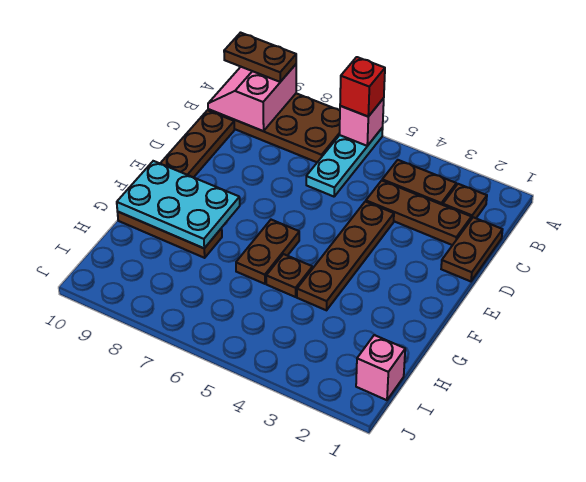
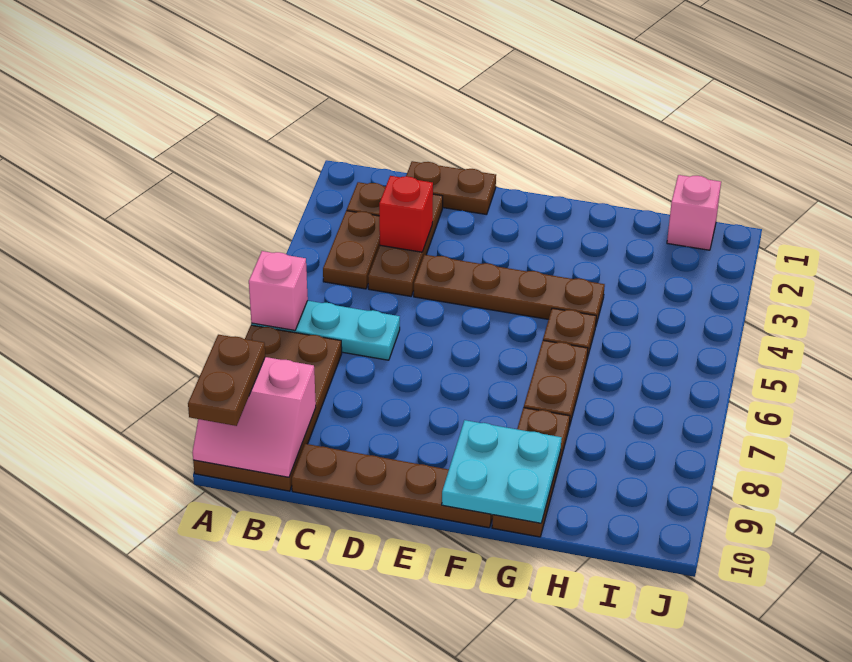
red 1x1 brick [340,57,385,116] -> red 1x1 brick moved to [379,176,433,252]
brown 1x2 plate [236,220,299,284] -> brown 1x2 plate turned to [524,340,588,426]
cyan 2x3 plate [117,161,240,248] -> cyan 2x2 plate [442,420,562,523]

